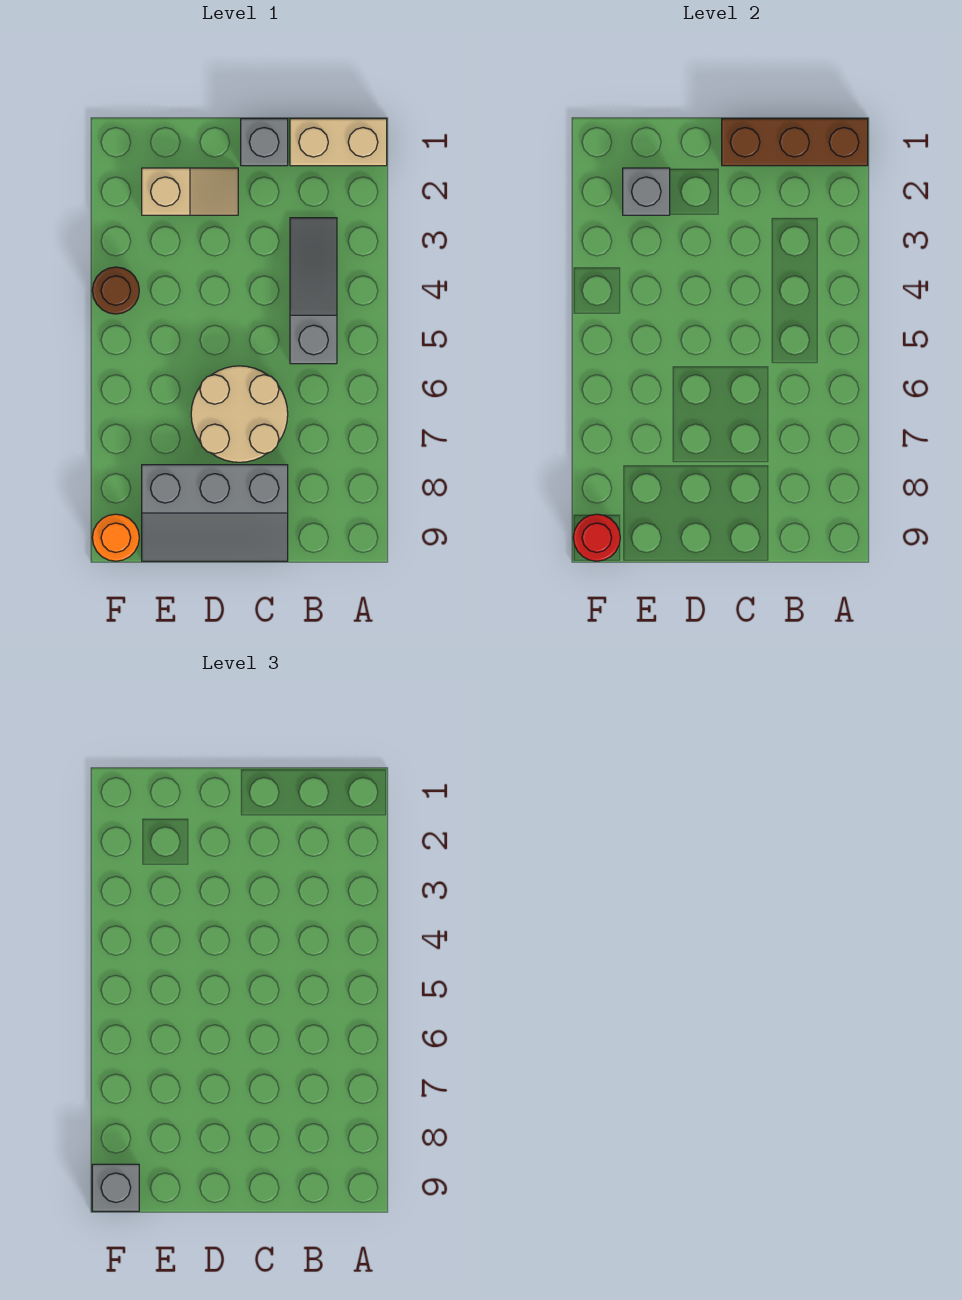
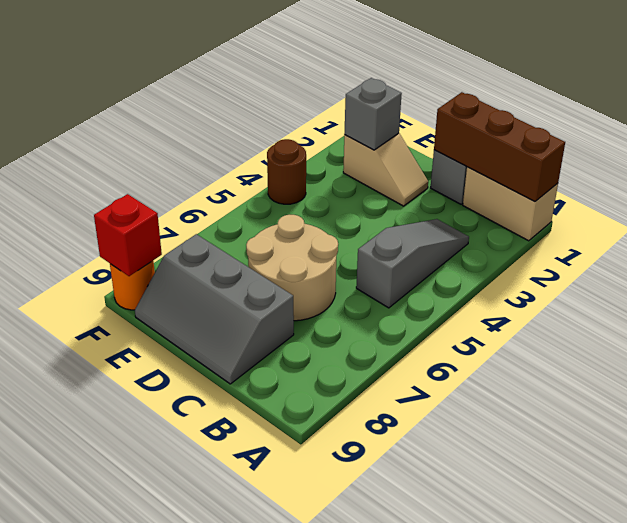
red 1x1 round brick [573,514,620,561] -> red 1x1 brick [94,194,162,276]
grey 1x1 brick [92,1164,139,1211] -> none

